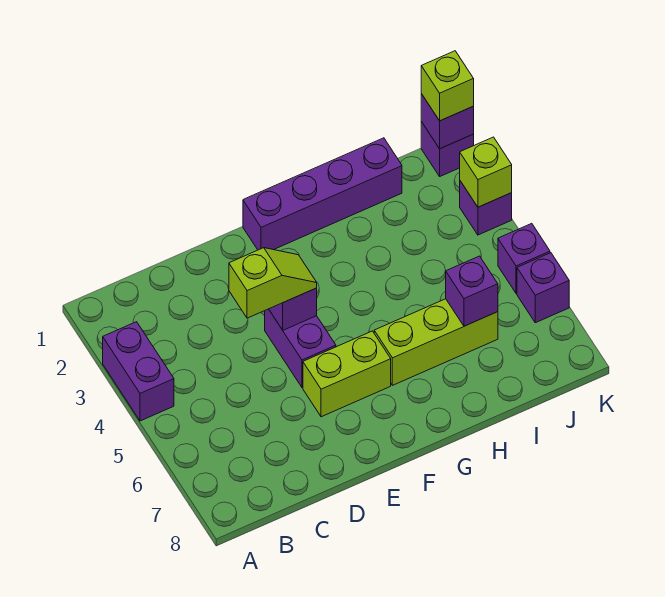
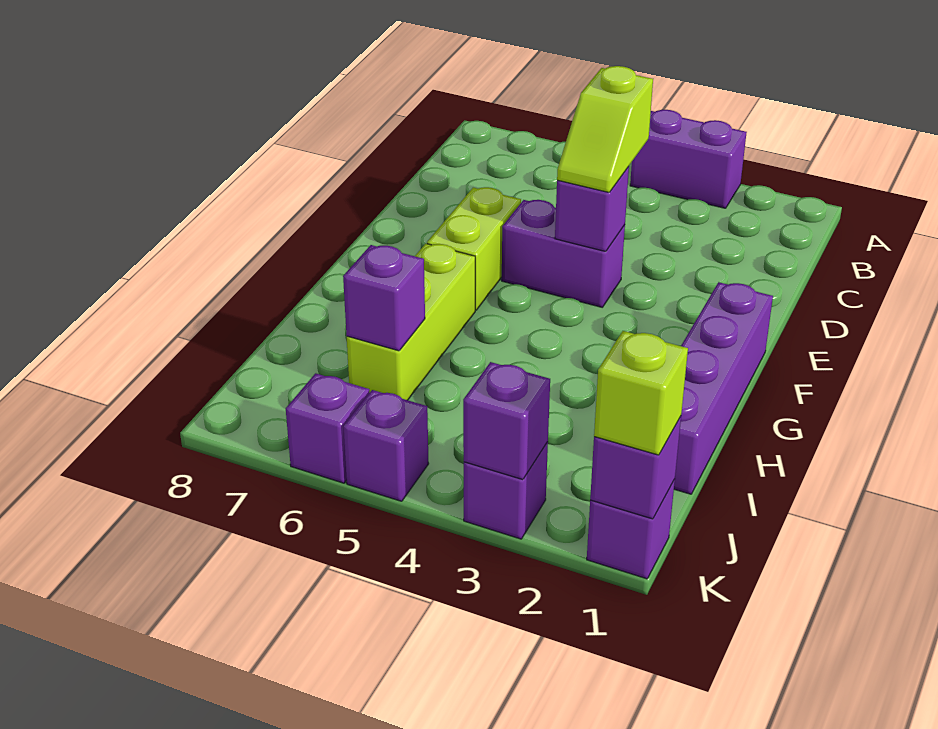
lime 1x1 brick [460,137,512,207] -> purple 1x1 brick [463,362,550,480]

